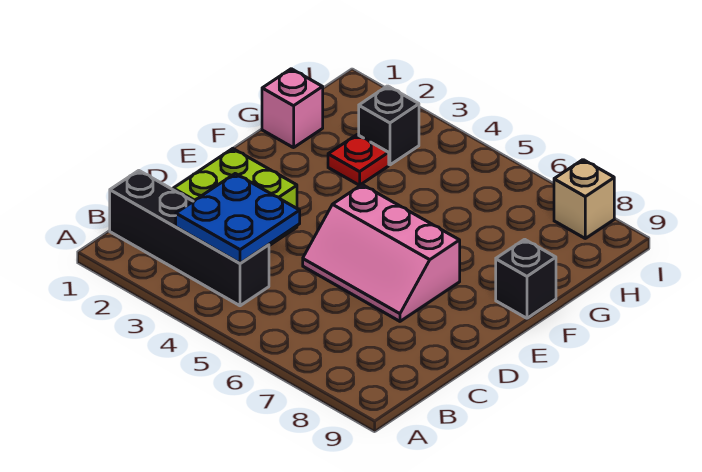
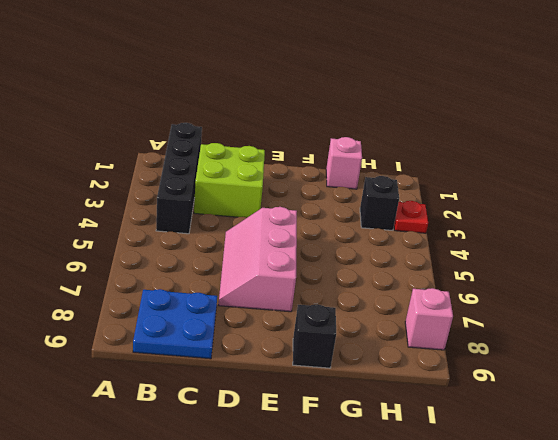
blue 2x2 plate [176,174,300,263] -> blue 2x2 plate moved to [133,289,217,359]
red 1x1 plate [328,135,389,185] -> red 1x1 plate moved to [394,201,428,233]
tan 1x1 brick [554,160,614,238] -> pink 1x1 brick [405,288,453,350]

